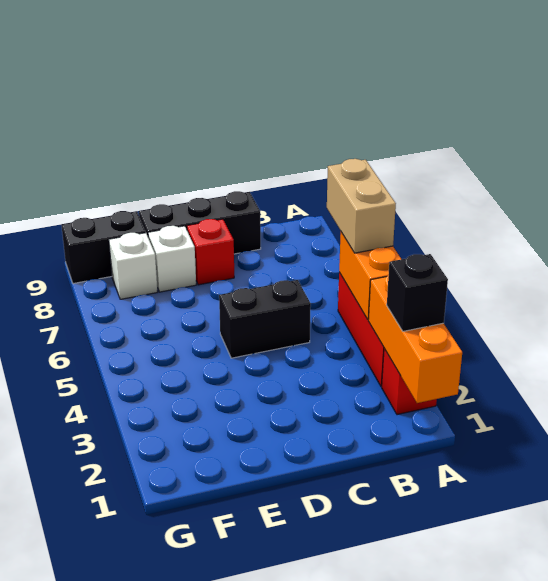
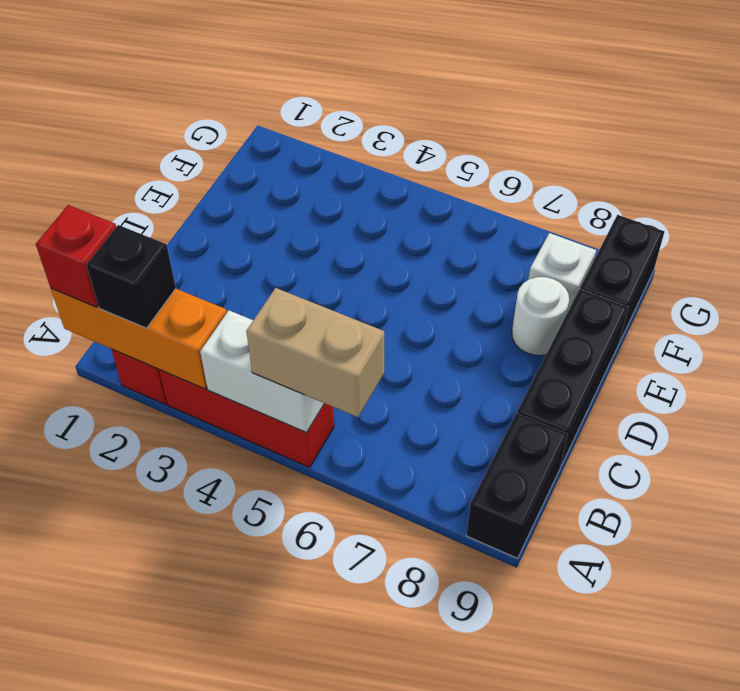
orange 1x2 brick [339,232,401,319] -> white 1x2 brick [200,310,325,433]
black 1x2 brick [219,280,311,358] -> black 1x2 brick moved to [466,413,568,558]
red 1x1 brick [187,219,234,285] -> red 1x1 brick moved to [36,205,116,307]
white 1x1 brick [148,226,196,292] -> white 1x1 round brick [512,277,569,355]

